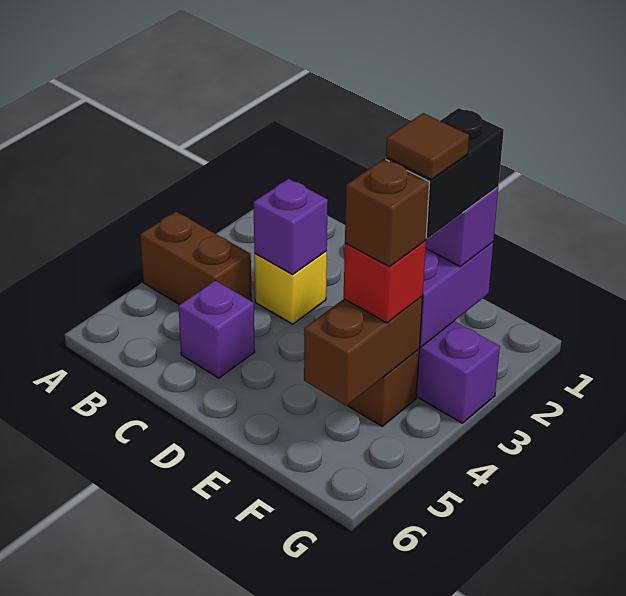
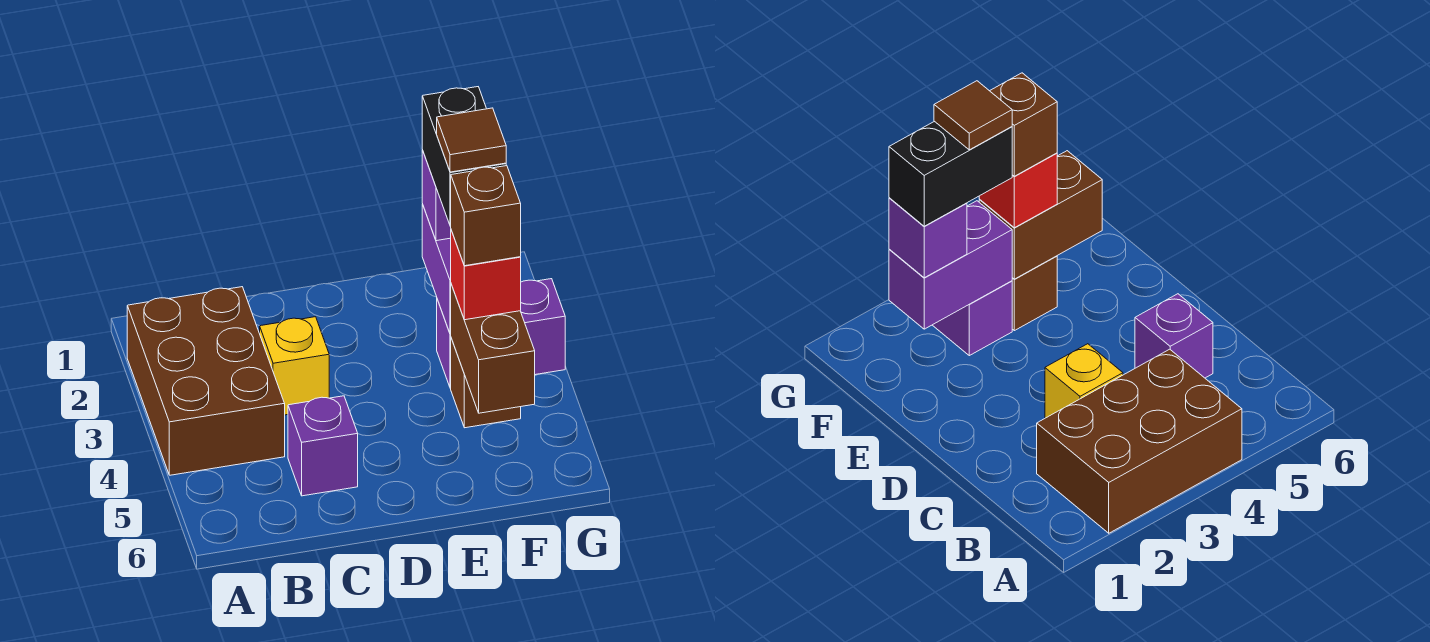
brown 1x2 brick [140,211,252,305] -> brown 2x3 brick [127,287,285,475]
purple 1x1 brick [253,179,328,274] -> none

